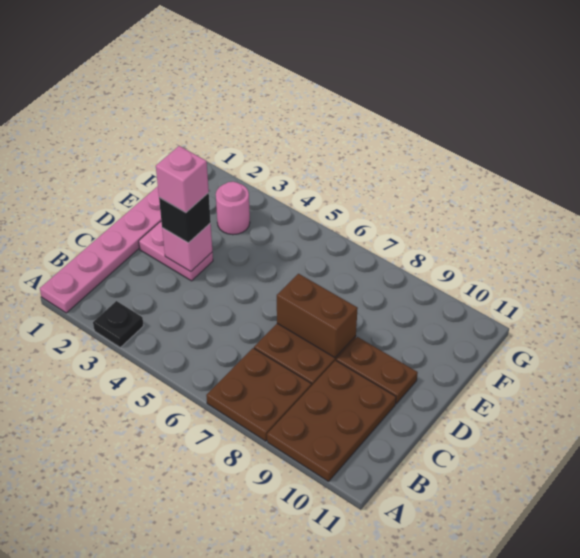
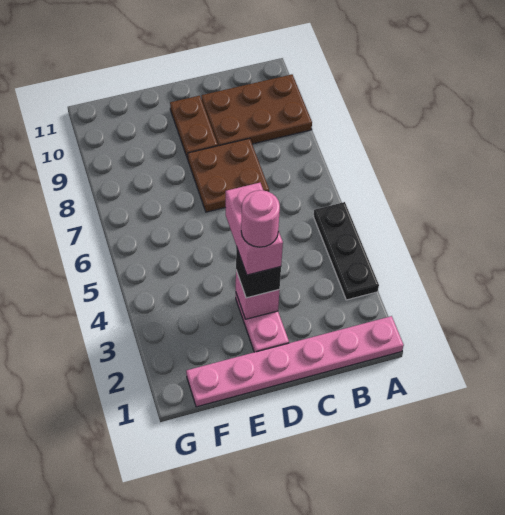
black 1x1 plate [93,301,144,347] -> black 1x3 plate [313,202,379,300]
brown 2x2 plate [206,348,311,441] -> none
pink 1x1 brick [156,146,209,213] -> pink 1x2 brick [226,183,283,275]
brown 1x2 brick [277,274,358,358] -> none
pink 1x1 round brick [216,182,250,235] -> pink 1x1 round brick moved to [241,190,280,247]

